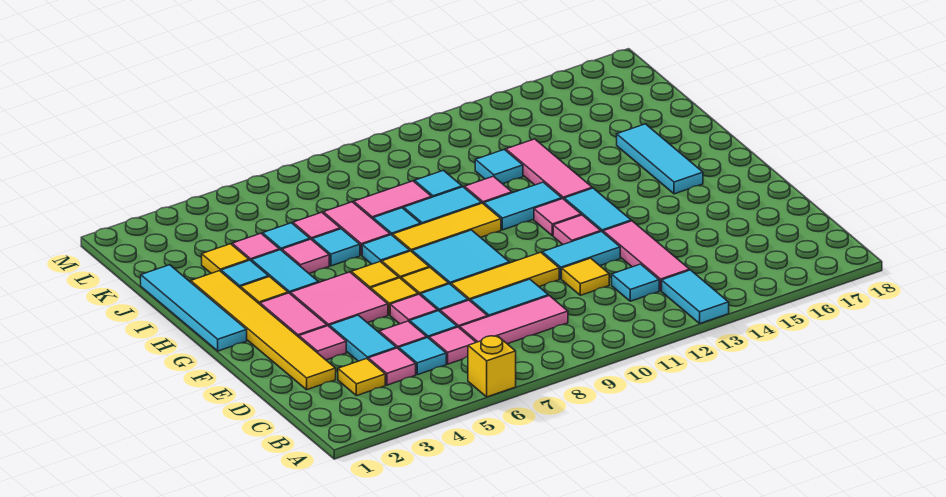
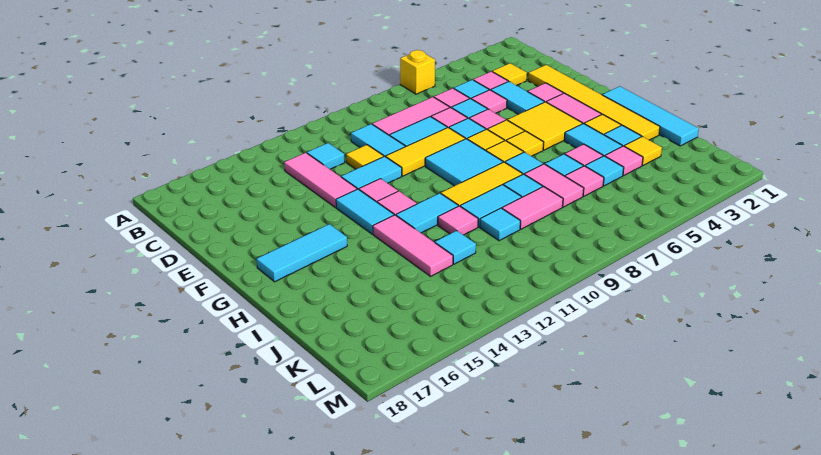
cyan 1x2 tile [662,270,729,323] -> cyan 1x2 tile moved to [351,124,405,157]
pink 2x2 tile [290,272,388,326] -> yellow 2x2 tile [508,102,582,150]
cyan 1x3 tile [617,124,703,194] -> cyan 1x3 tile turned to [257,224,347,282]

